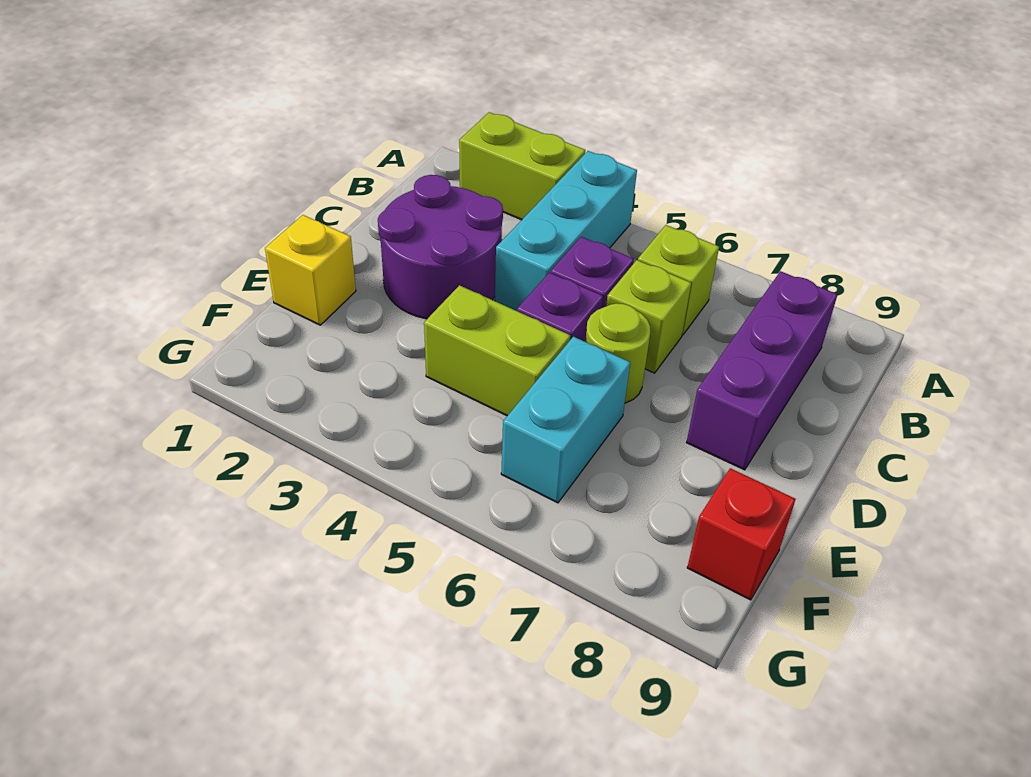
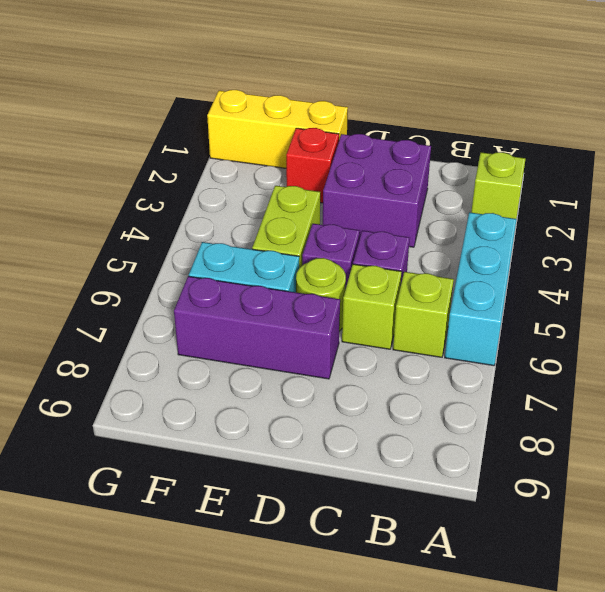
lime 1x2 brick [459,112,585,220] -> lime 1x1 brick [471,152,525,219]
cyan 1x3 brick [495,151,637,311] -> cyan 1x3 brick turned to [445,212,517,366]
purple 1x3 brick [687,271,838,470] -> purple 1x3 brick moved to [174,276,340,379]
purple 2x2 round brick [378,175,503,319] -> purple 2x2 brick [323,134,431,247]
yellow 1x1 brick [265,215,356,325] -> yellow 1x3 brick [207,90,348,168]
red 1x1 brick [687,468,795,600] -> red 1x1 brick moved to [286,128,339,203]

